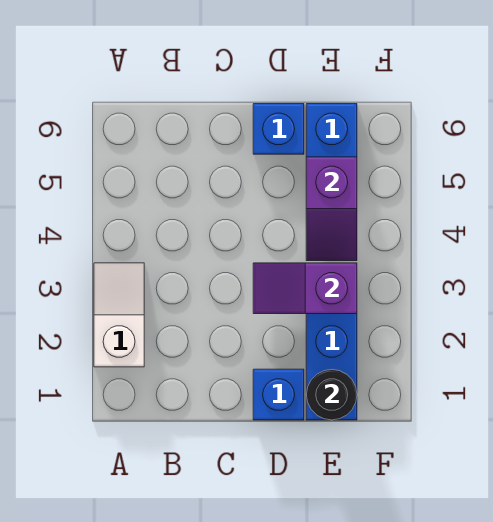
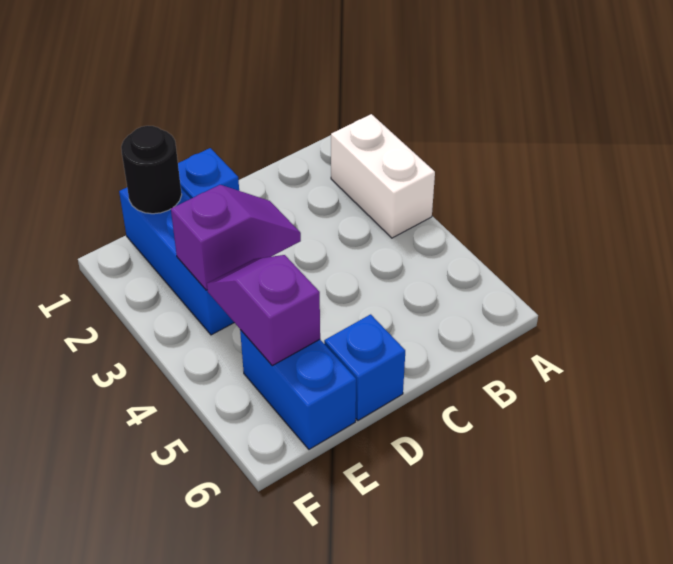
white 1x2 slope [94,263,144,367] -> white 1x2 brick [331,114,435,238]

